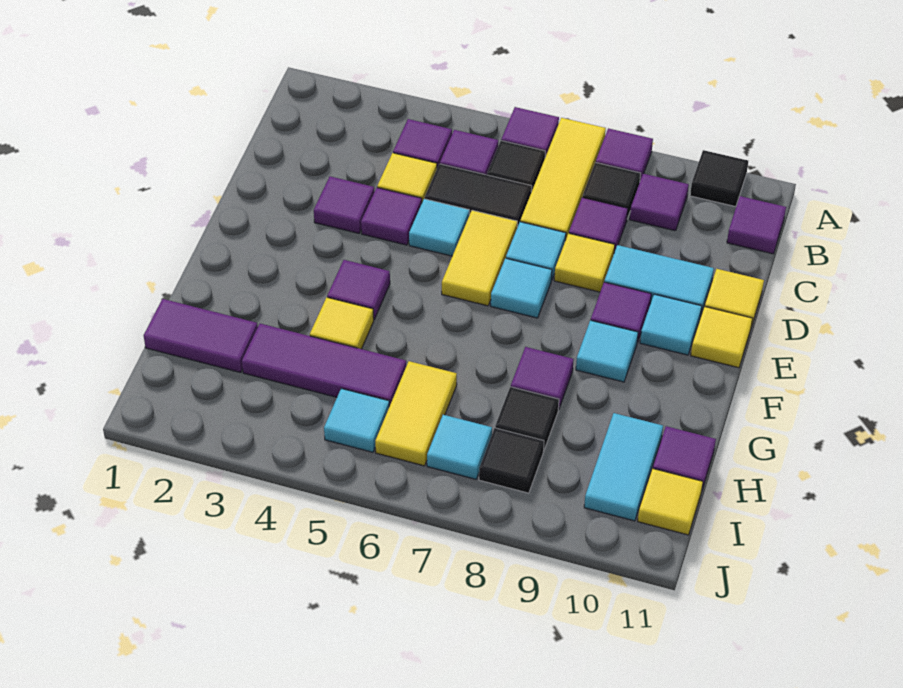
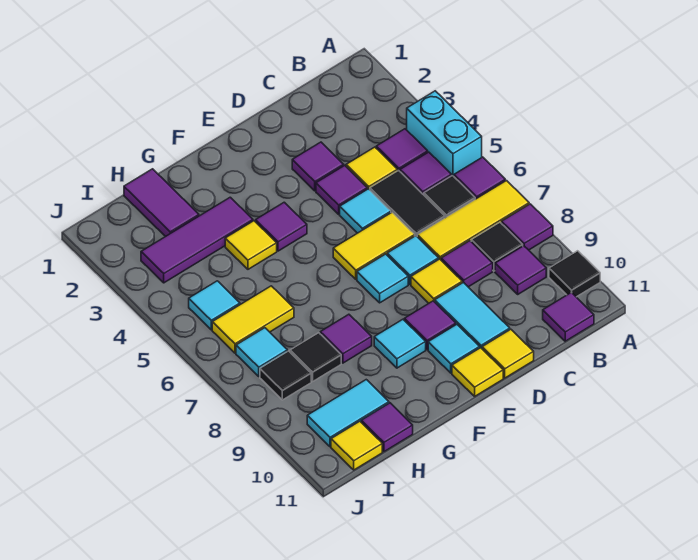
none -> cyan 1x2 brick [407,91,482,176]
purple 1x3 tile [242,324,406,406] -> purple 1x3 tile turned to [141,197,253,283]

